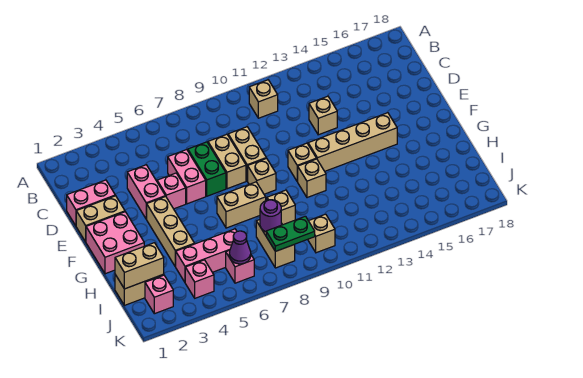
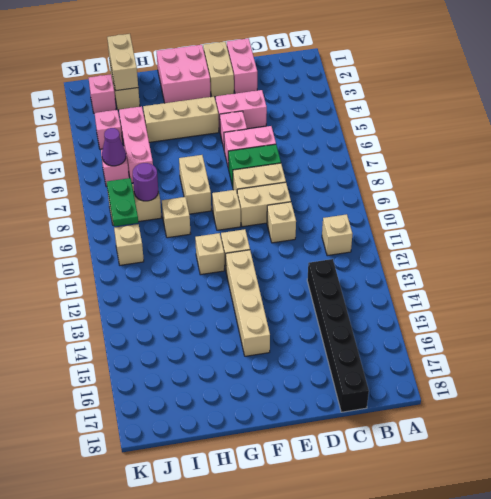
none -> black 1x6 brick [307,259,369,412]
tan 1x1 brick [309,96,337,135] -> tan 1x1 brick moved to [267,202,296,243]

